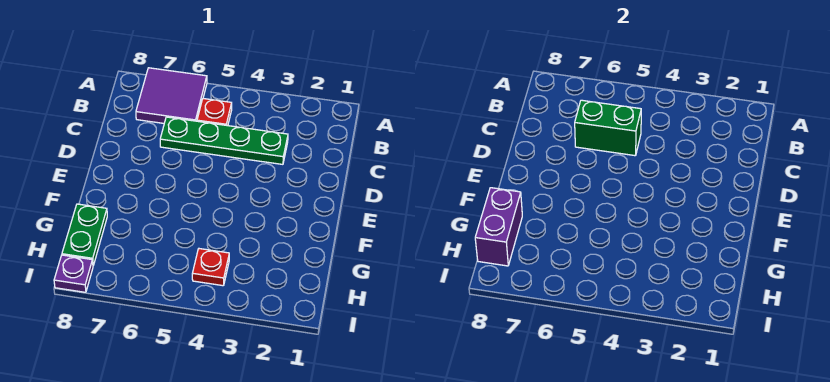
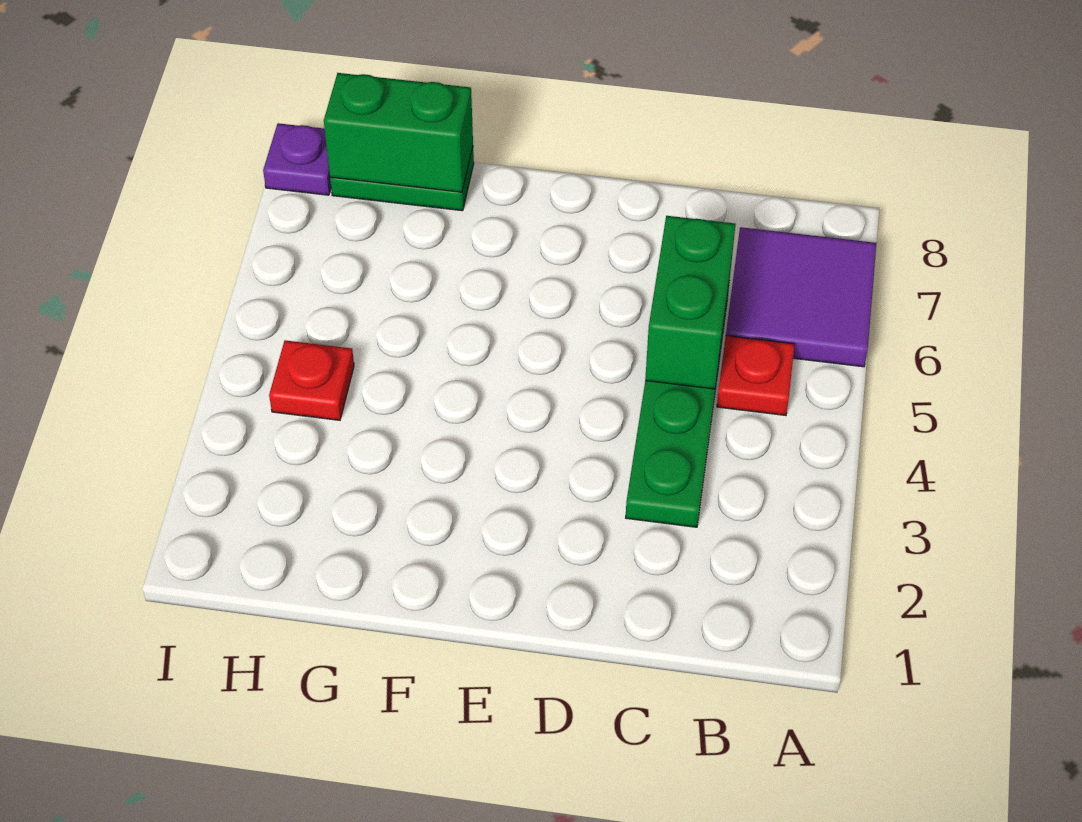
purple 1x2 brick [475,188,522,266] -> green 1x2 brick [324,73,473,192]

